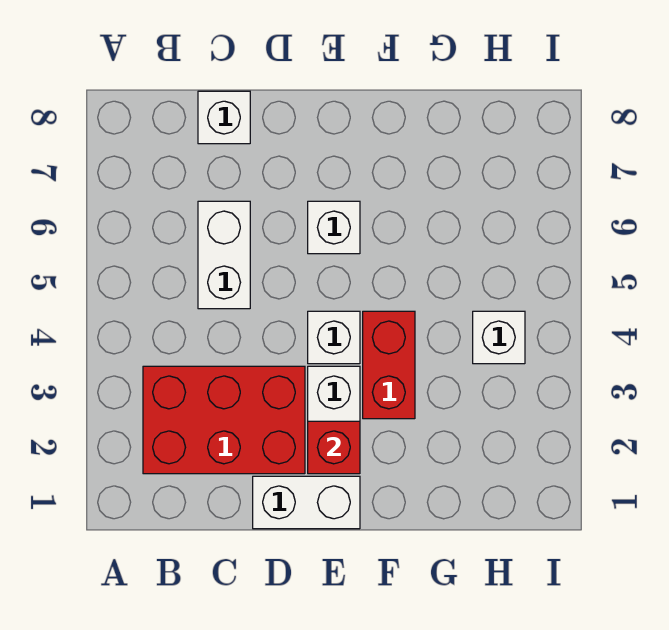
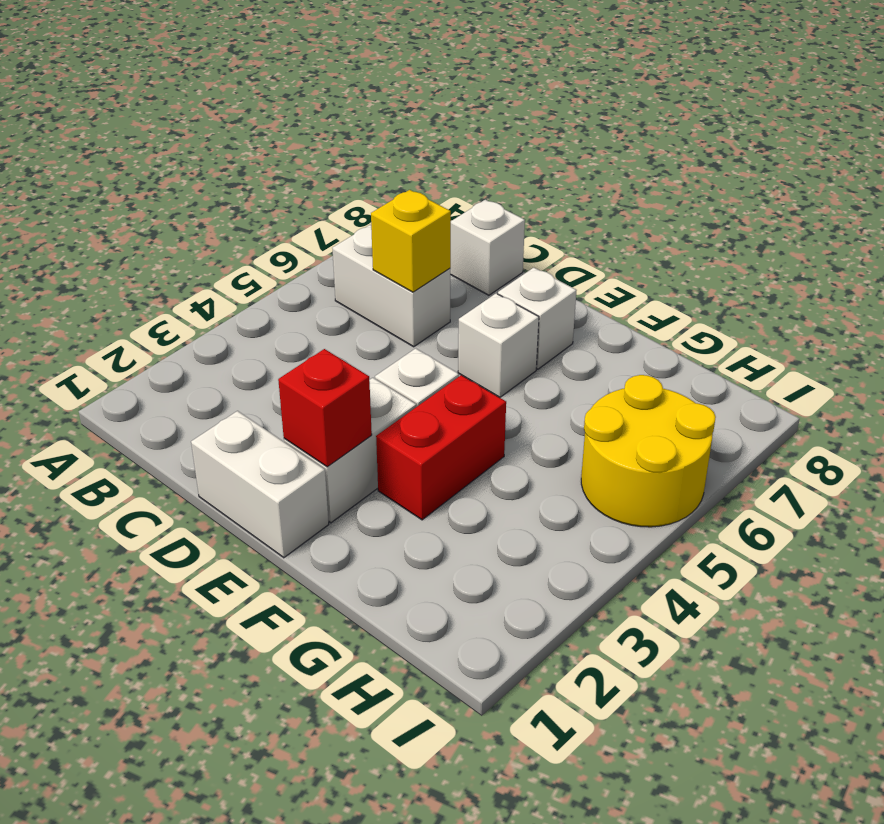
red 2x3 brick [143,366,305,474] -> none
white 1x2 brick [198,201,250,309] -> white 1x2 brick turned to [332,225,450,347]
none -> yellow 1x1 brick [371,190,451,292]
white 1x1 brick [473,311,525,364] -> white 1x1 brick moved to [498,268,577,369]
none -> yellow 2x2 round brick [581,375,716,527]

